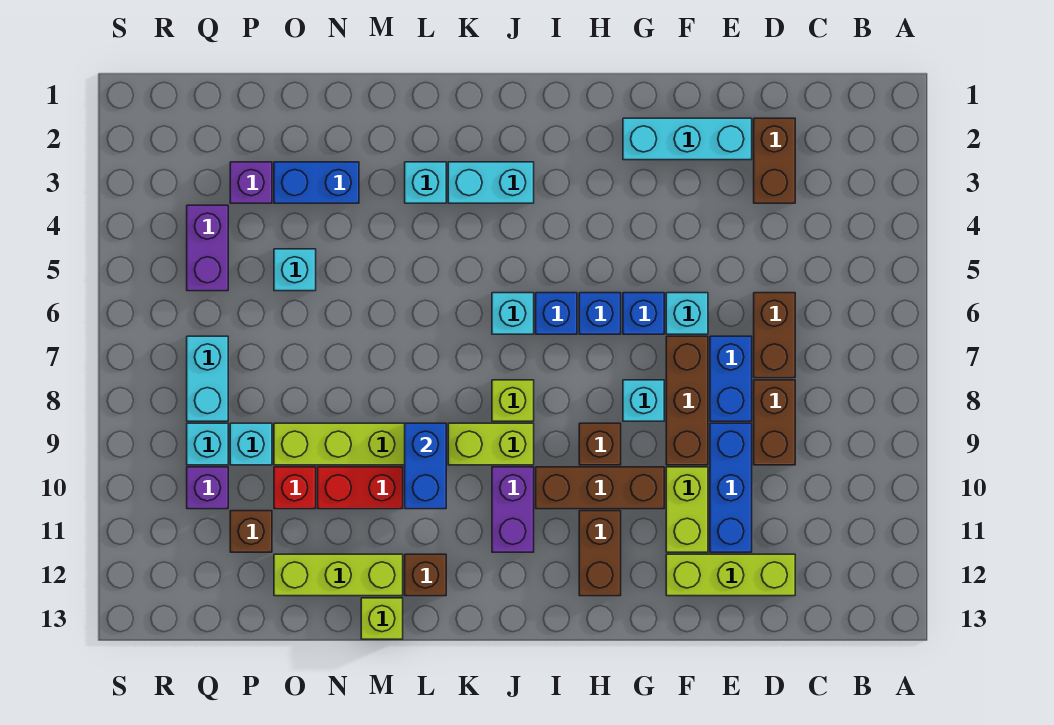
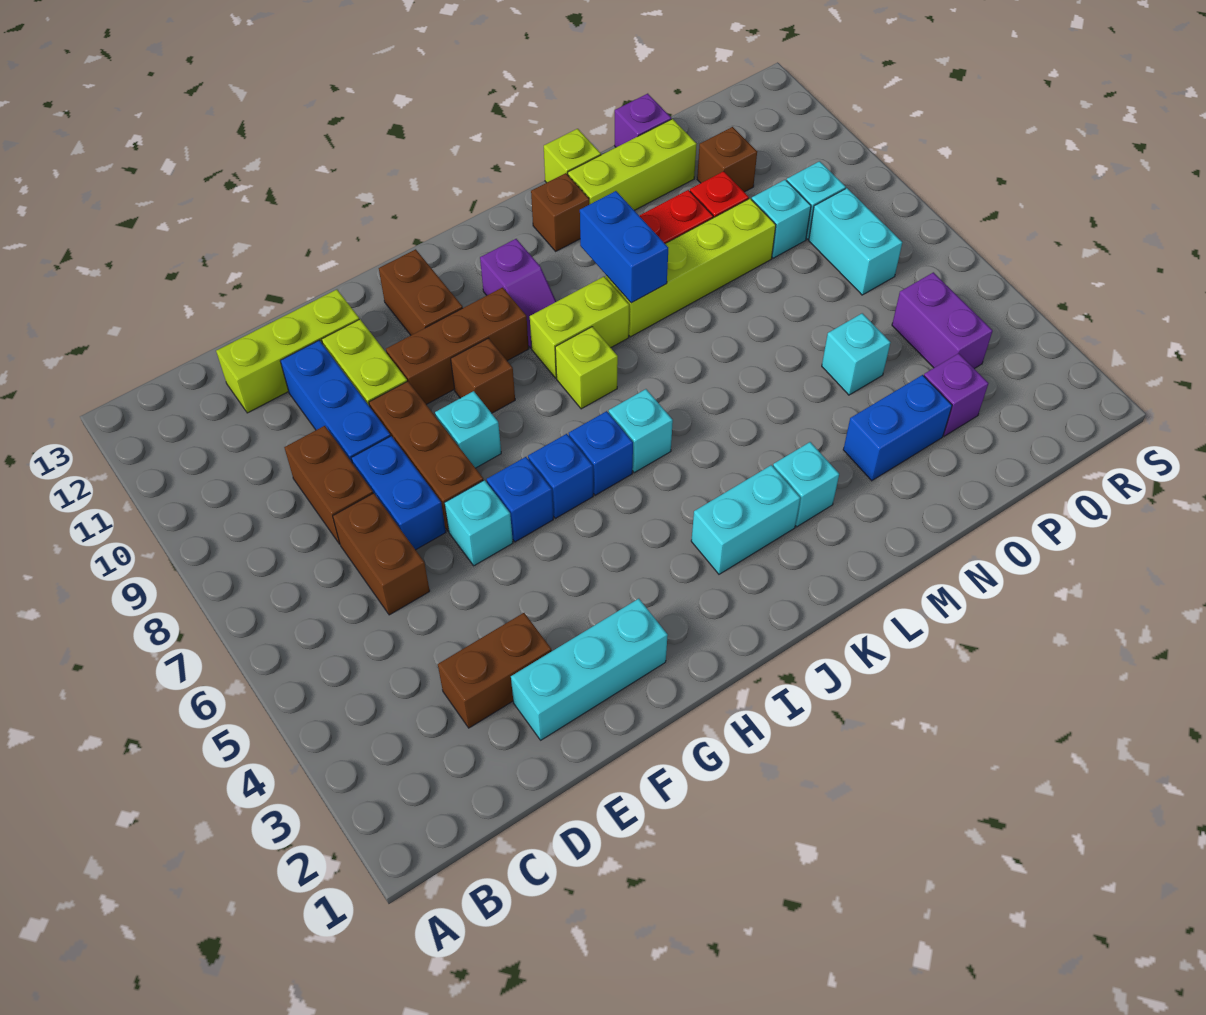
brown 1x2 brick [754,118,795,203] -> brown 1x2 brick turned to [438,613,552,728]
purple 1x2 brick [492,467,534,552] -> purple 1x2 slope [480,239,556,348]
purple 1x1 brick [187,467,228,509] -> purple 1x1 brick moved to [615,94,671,147]

